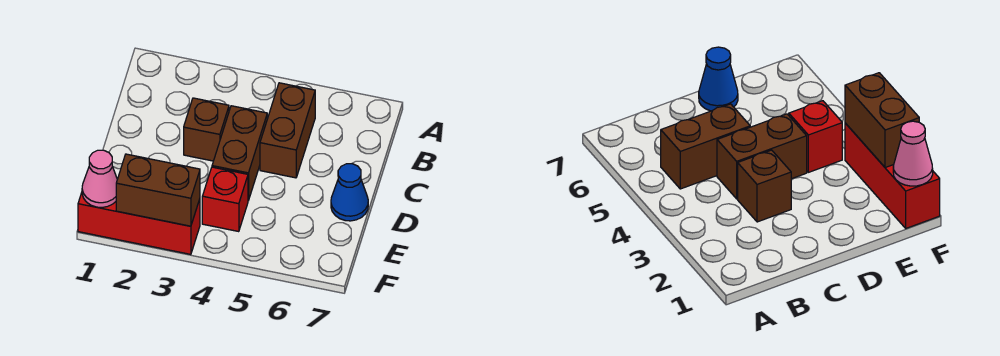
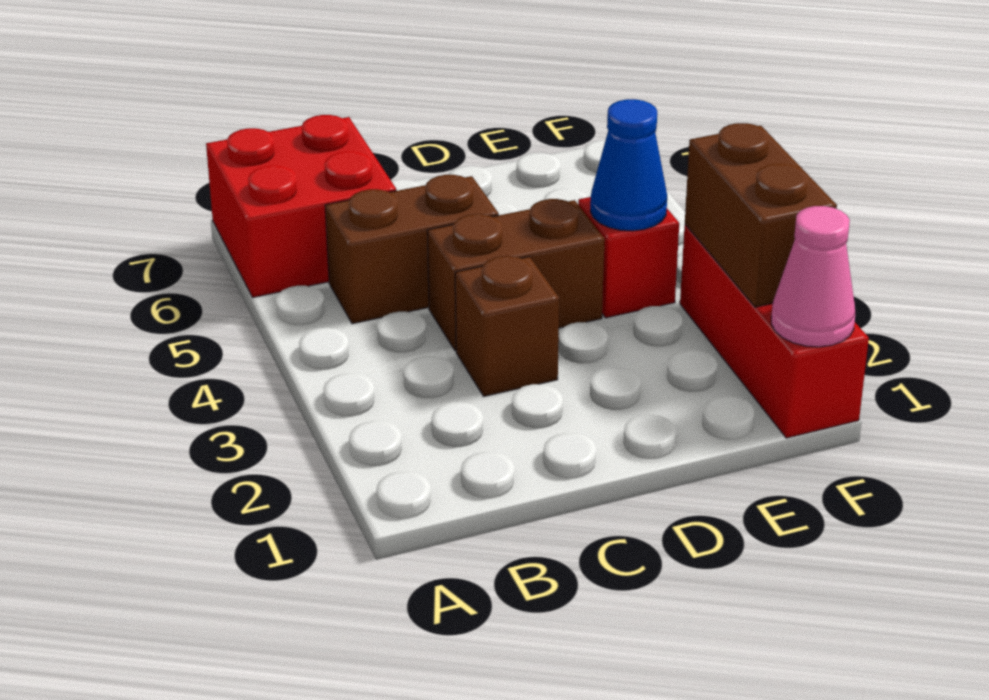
none -> red 2x2 brick [206,115,396,297]
blue 1x1 cone [331,164,368,221] -> blue 1x1 cone moved to [590,99,667,231]

